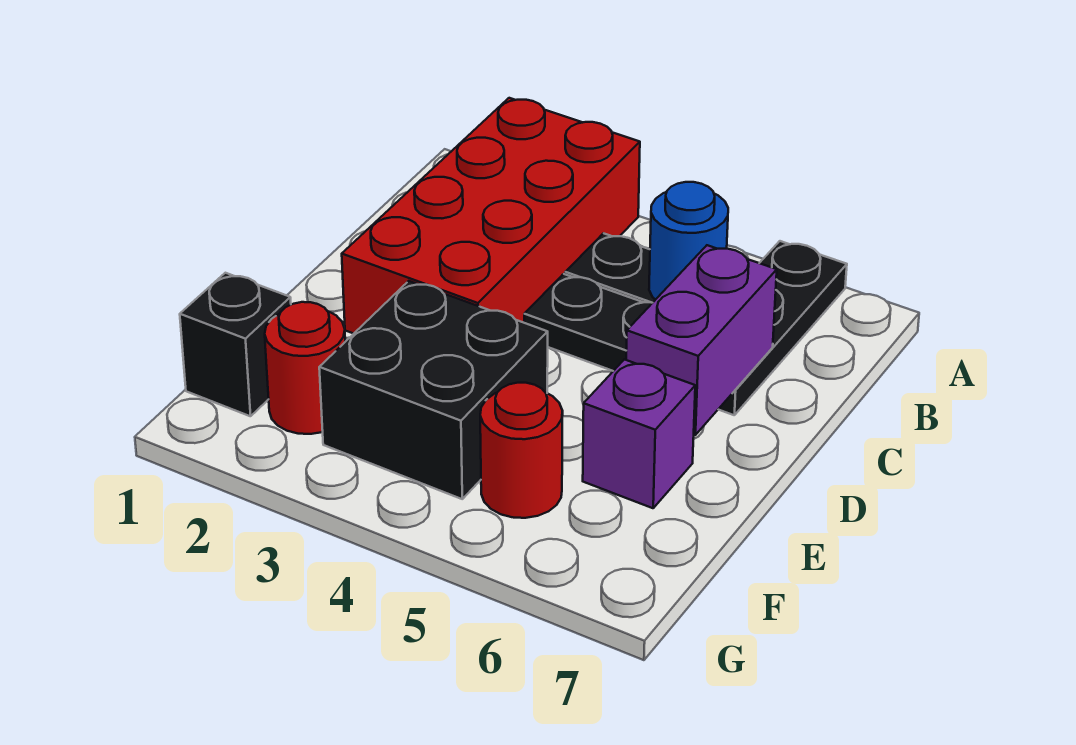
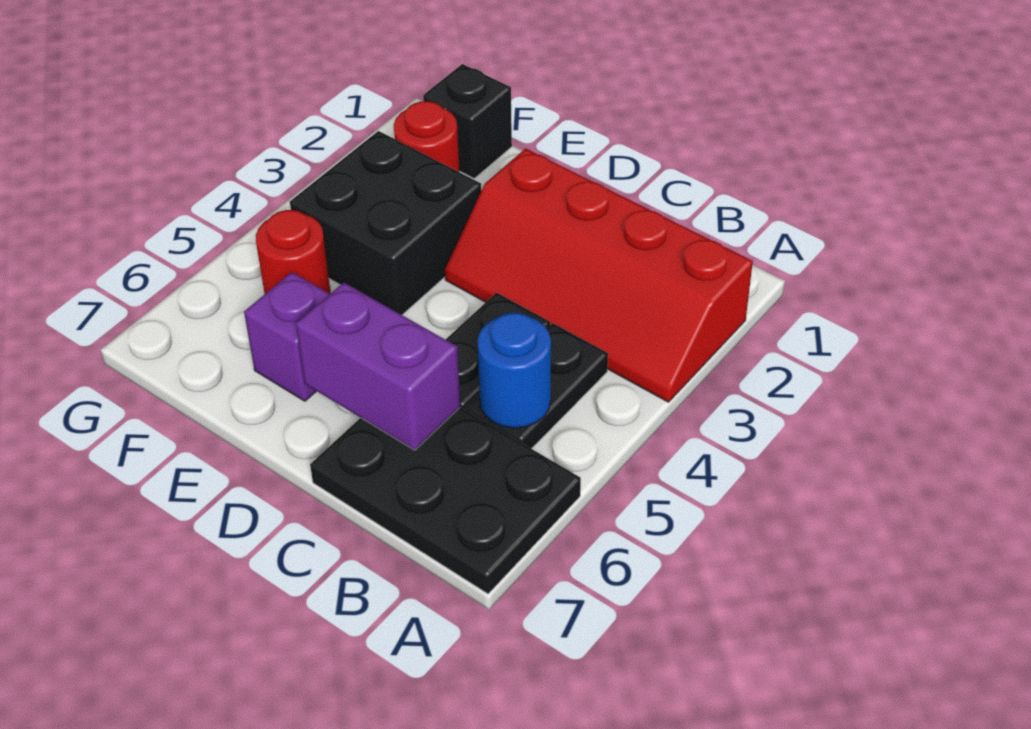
red 2x4 brick [342,98,640,334] -> red 2x4 slope [445,148,753,402]
black 1x3 plate [718,241,847,415] -> black 2x3 plate [310,407,581,594]

